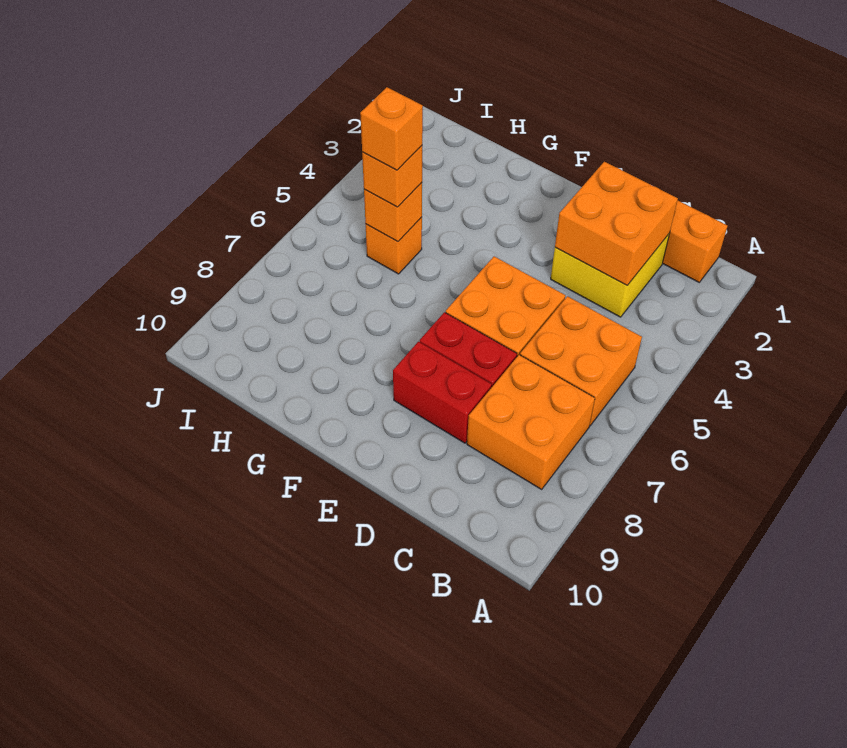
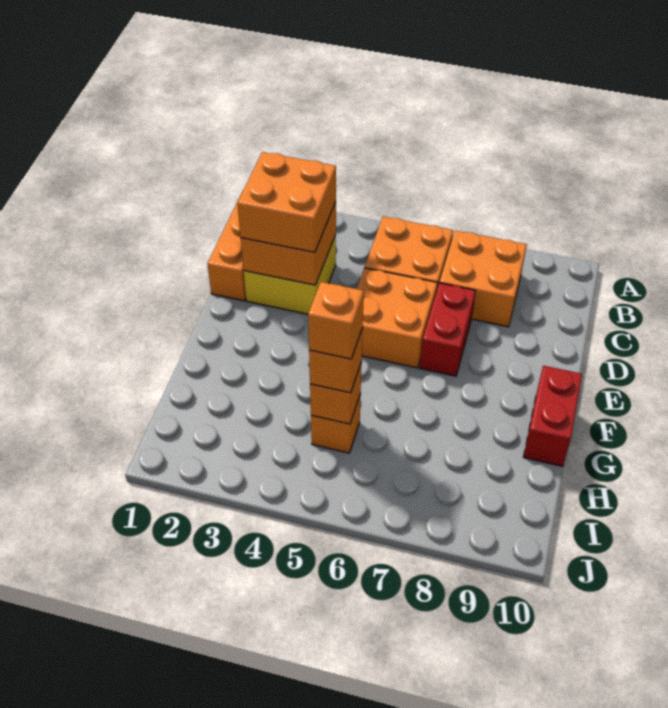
none -> orange 2x2 brick [237,152,336,252]
red 1x2 brick [393,342,492,443] -> red 1x2 brick moved to [524,366,582,466]

